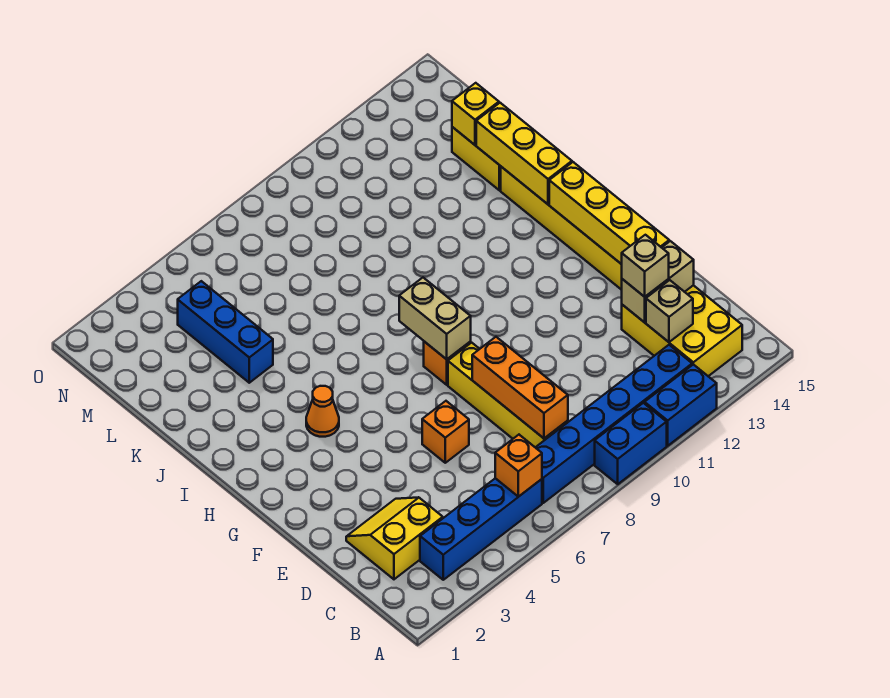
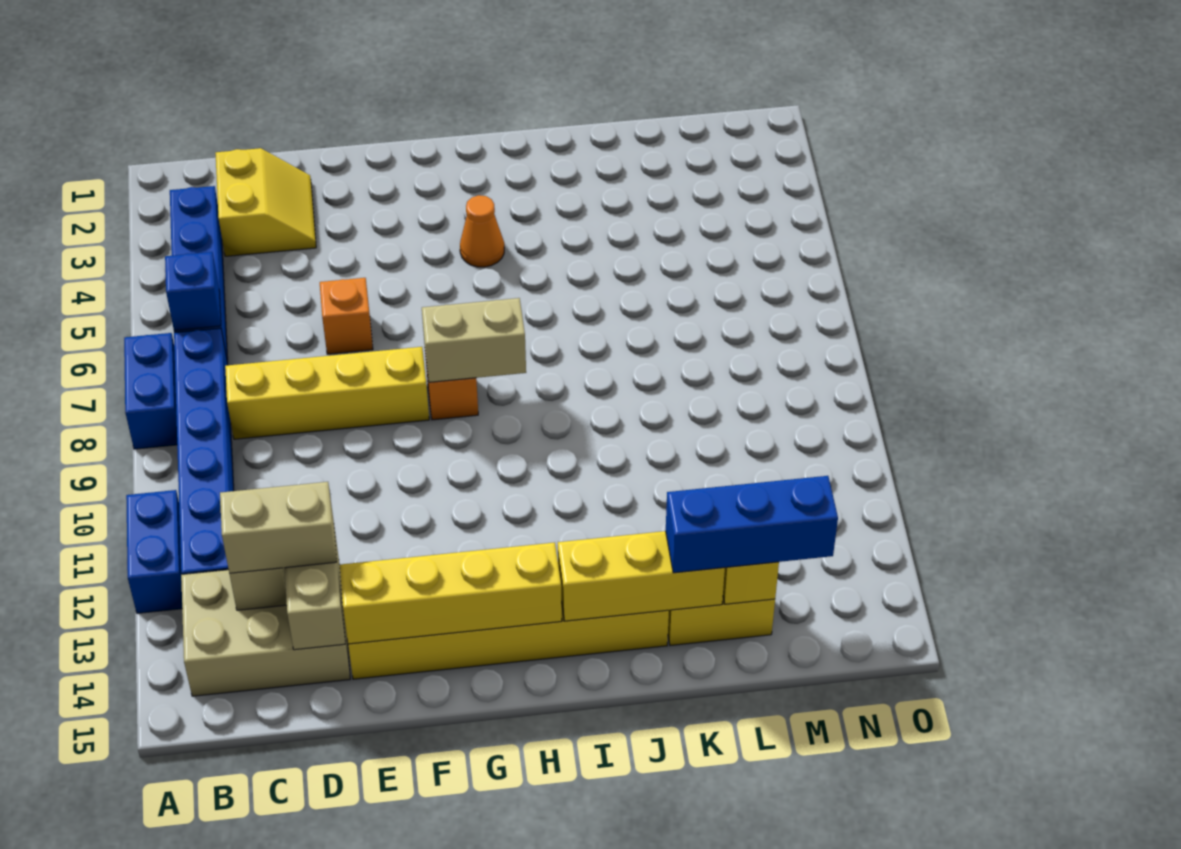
blue 1x2 brick [595,403,667,484] -> blue 1x2 brick moved to [124,333,177,449]
orange 1x1 brick [495,435,542,497] -> blue 1x1 brick [165,252,221,330]
yellow 2x3 brick [622,285,742,376] -> tan 2x3 brick [181,564,350,696]
orange 1x3 brick [472,337,568,438] -> none
tan 1x1 brick [622,235,669,297] -> tan 1x2 brick [220,482,337,573]
blue 1x3 brick [178,281,273,383] -> blue 1x3 brick moved to [666,476,838,573]

